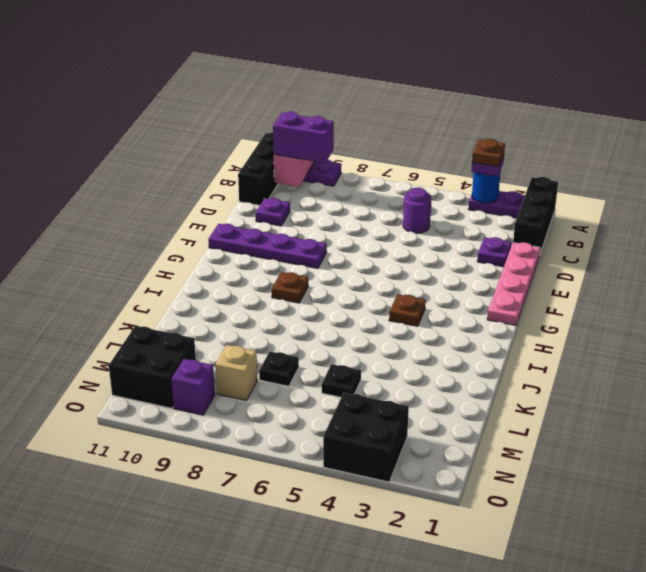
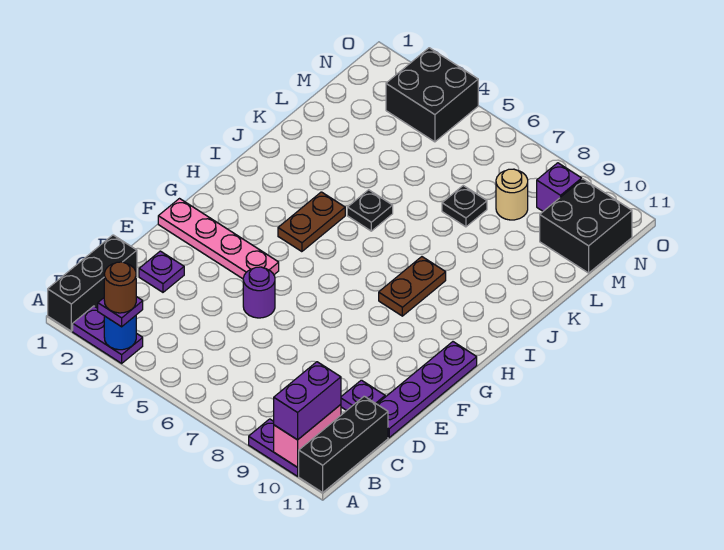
brown 1x1 plate [472,139,505,167] -> brown 1x1 round brick [104,262,136,313]
purple 1x2 brick [273,112,334,163] -> purple 1x2 brick turned to [274,362,341,440]
purple 1x1 round brick [403,188,431,233] -> purple 1x1 round brick moved to [243,267,275,318]
pink 1x4 plate [487,243,540,325] -> pink 1x4 plate turned to [158,199,279,279]
purple 1x4 plate [208,224,327,268] -> purple 1x4 plate turned to [377,342,477,438]
brown 1x1 plate [389,294,426,326] -> brown 1x2 plate [278,192,345,252]
brown 1x1 plate [272,272,308,303] -> brown 1x2 plate [379,257,446,316]
black 1x1 plate [322,364,361,397] -> black 1x1 plate moved to [347,190,393,231]
tan 1x1 brick [215,345,257,401] -> tan 1x1 round brick [496,169,528,220]

